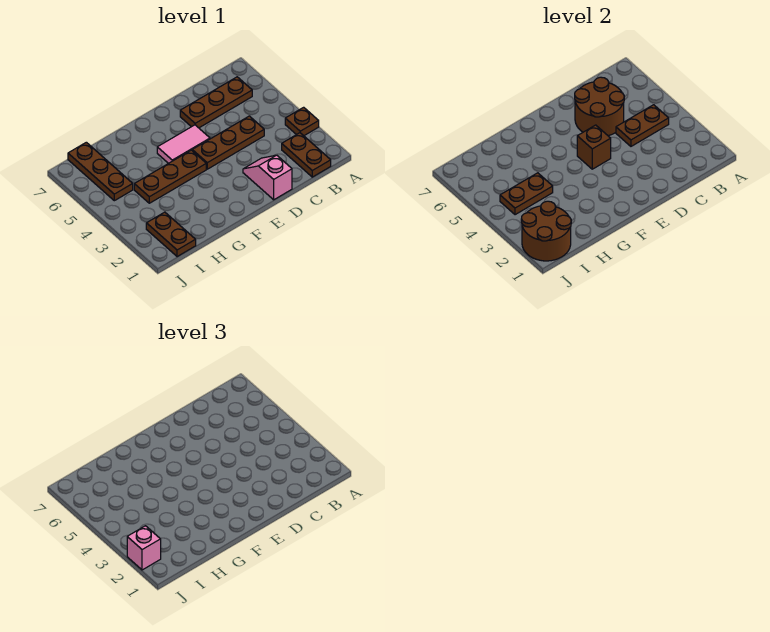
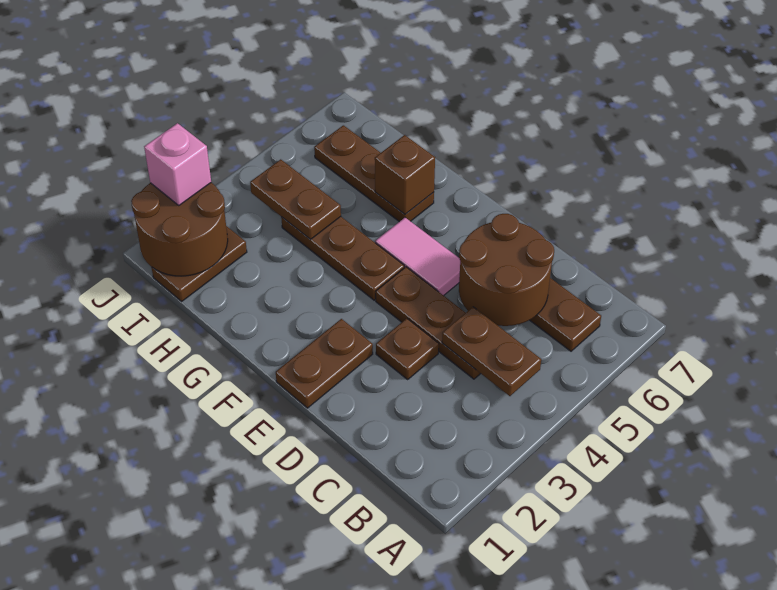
brown 1x1 plate [285,107,319,136] -> brown 1x1 plate moved to [376,319,439,379]
brown 1x2 plate [282,133,331,177] -> brown 1x2 plate moved to [276,319,373,408]
pink 1x2 slope [243,155,292,200] -> none
brown 1x1 brick [577,125,611,169] -> brown 1x1 brick moved to [375,135,435,214]
brown 1x3 plate [68,142,133,201] -> brown 1x3 plate turned to [314,125,434,222]

